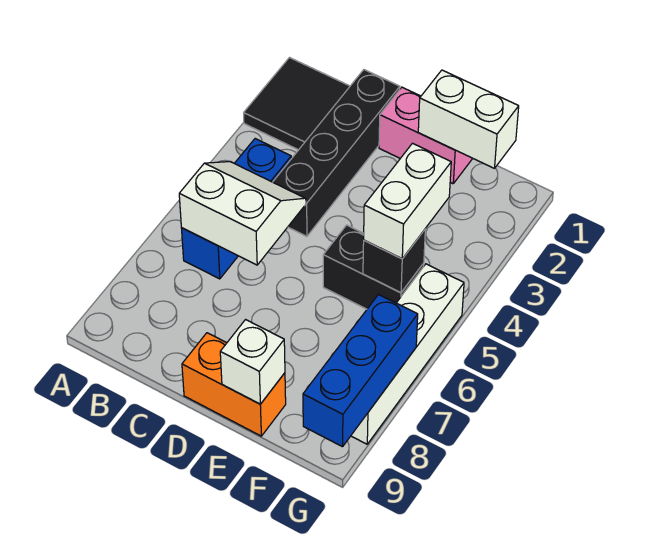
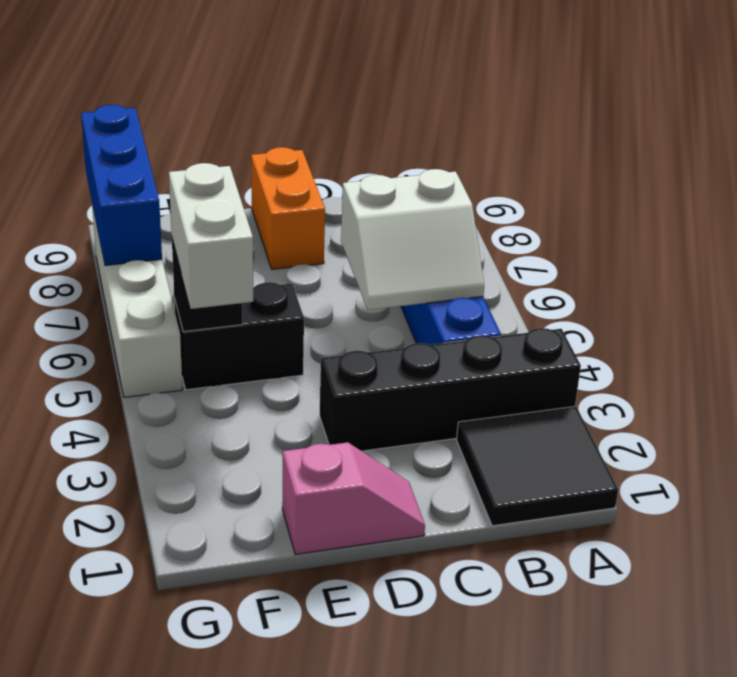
black 1x4 brick [273,70,400,236] -> black 1x4 brick turned to [320,328,581,451]
pink 1x2 brick [379,87,473,184] -> pink 1x2 slope [282,442,425,555]
orange 1x2 brick [182,333,286,436] -> orange 1x2 brick turned to [251,147,325,269]
white 1x2 brick [418,70,519,168] -> none
white 1x1 brick [220,320,285,404] -> none

